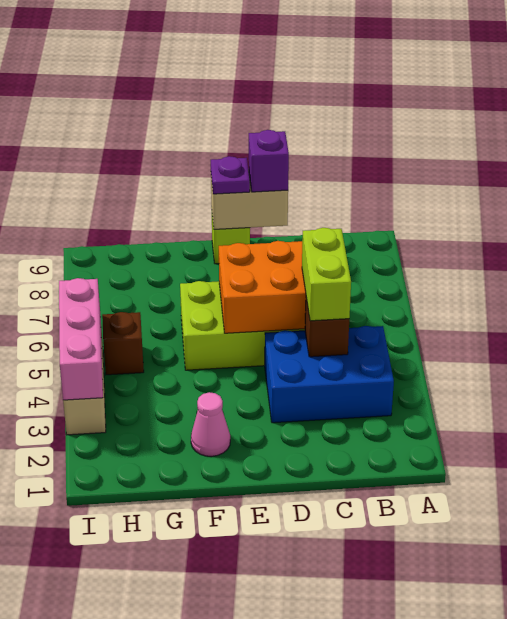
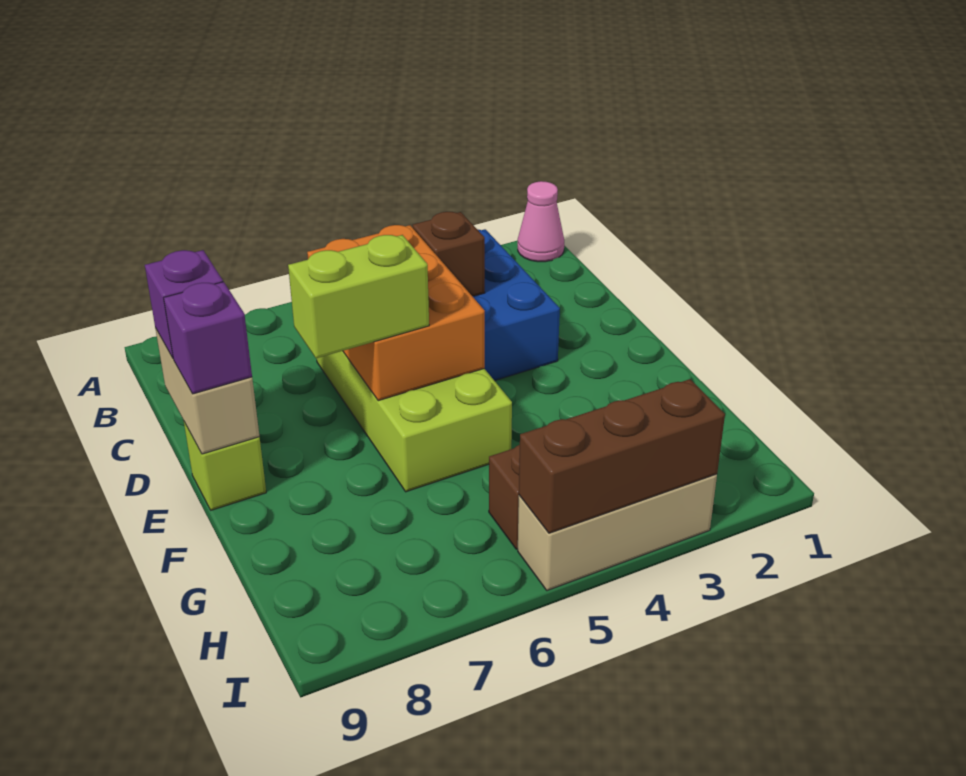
lime 1x2 brick [302,228,351,321] -> lime 1x2 brick moved to [288,235,429,358]
purple 1x1 plate [211,156,250,194] -> purple 1x1 brick [164,282,252,394]
pink 1x1 cone [191,392,230,456] -> pink 1x1 cone moved to [518,181,564,262]
pink 1x3 brick [59,278,103,400] -> brown 1x3 brick [519,379,725,533]

